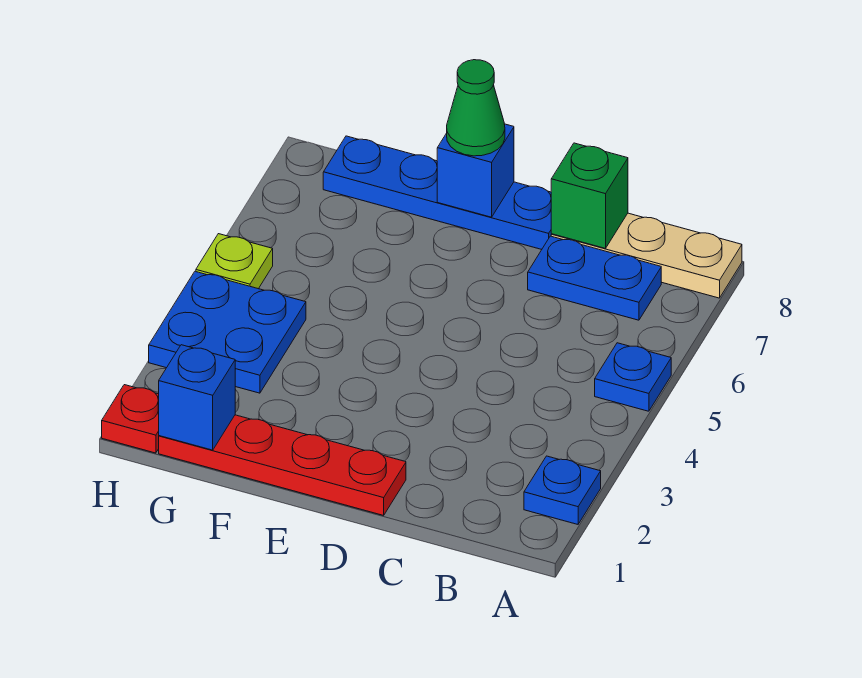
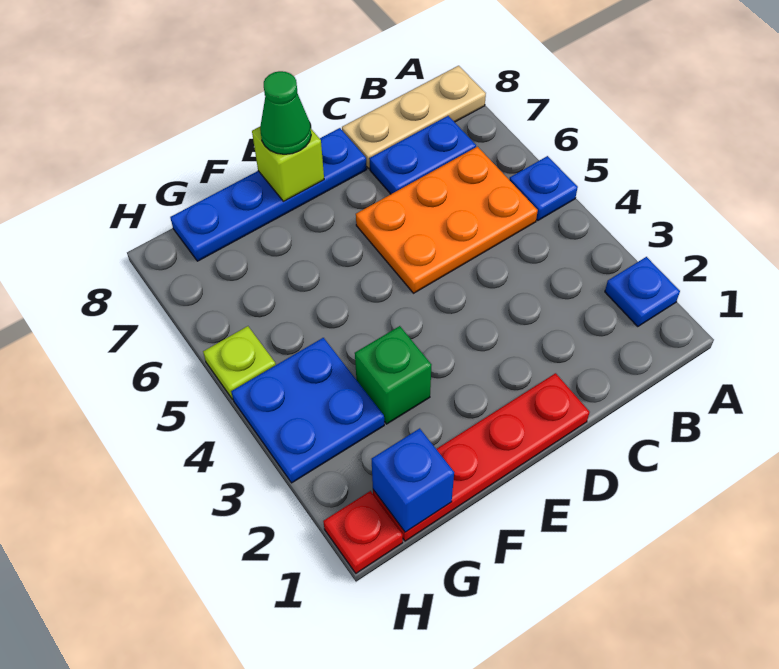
none -> orange 2x3 plate [356,147,538,293]
green 1x1 brick [551,143,628,248] -> green 1x1 brick moved to [355,326,431,424]
blue 1x1 brick [437,124,514,217] -> lime 1x1 brick [252,127,324,201]

